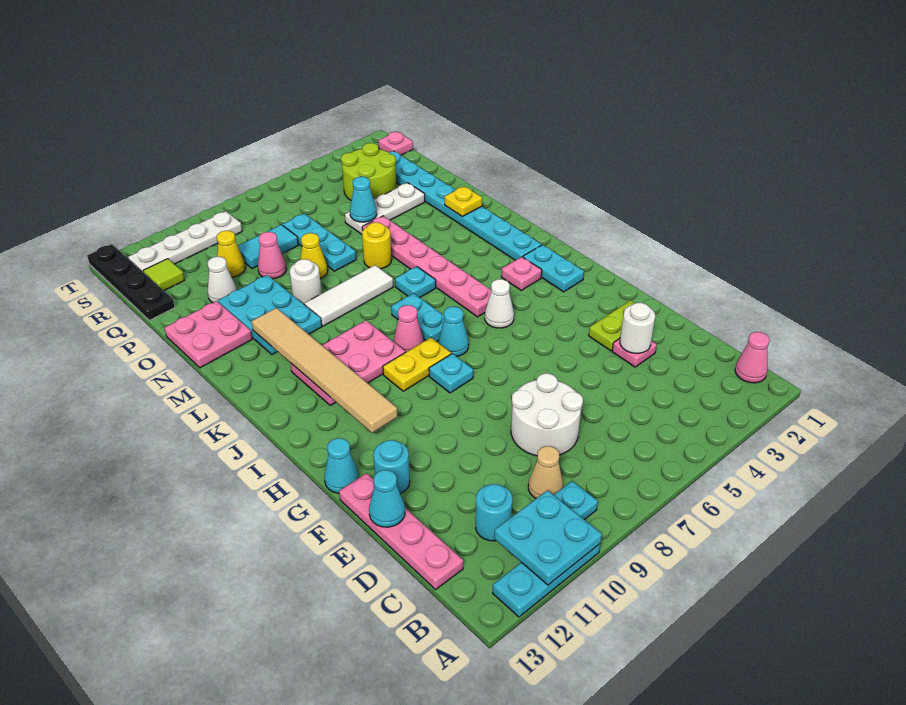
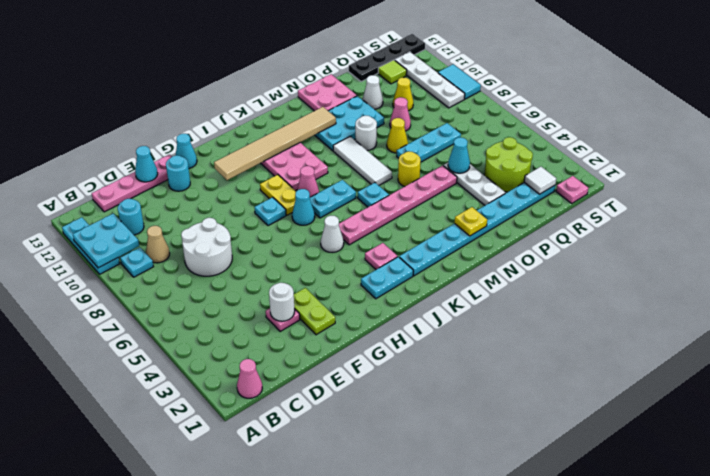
cyan 1x2 tile [238,225,298,269] -> cyan 1x2 tile moved to [438,64,481,99]
none -> white 1x1 tile [524,167,556,194]

